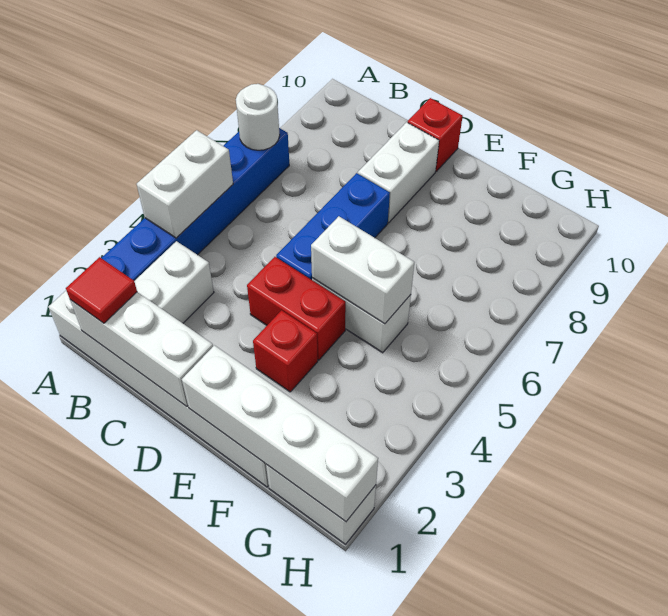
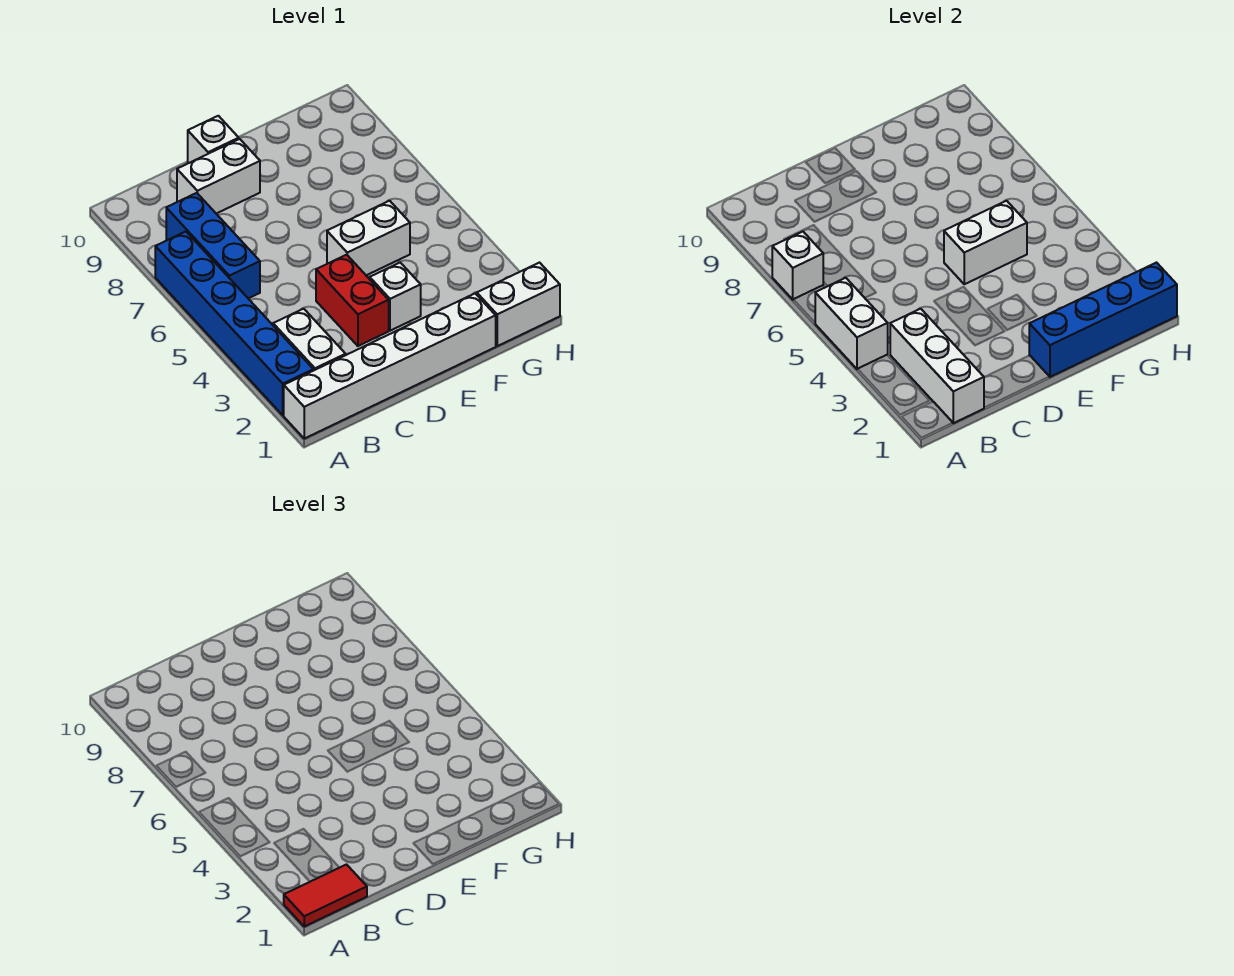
white 1x1 round brick [236,84,280,150] -> white 1x1 brick [772,232,823,300]
white 1x3 brick [70,292,213,407] -> white 1x3 brick turned to [890,309,984,423]
red 1x1 tile [66,257,137,323] -> red 1x2 tile [284,865,367,927]
red 1x2 brick [247,257,346,360] -> red 1x2 brick turned to [316,255,389,346]
blue 1x3 brick [276,173,390,280] -> blue 1x3 brick moved to [166,193,260,298]
white 1x2 brick [358,122,439,223] -> white 1x2 brick turned to [177,139,260,214]
red 1x1 brick [408,98,463,171] -> white 1x1 brick [188,116,239,163]
white 1x4 brick [182,345,378,522] -> blue 1x4 brick [1029,263,1177,377]
red 1x1 brick [253,310,318,392] -> white 1x1 brick [370,263,421,331]

